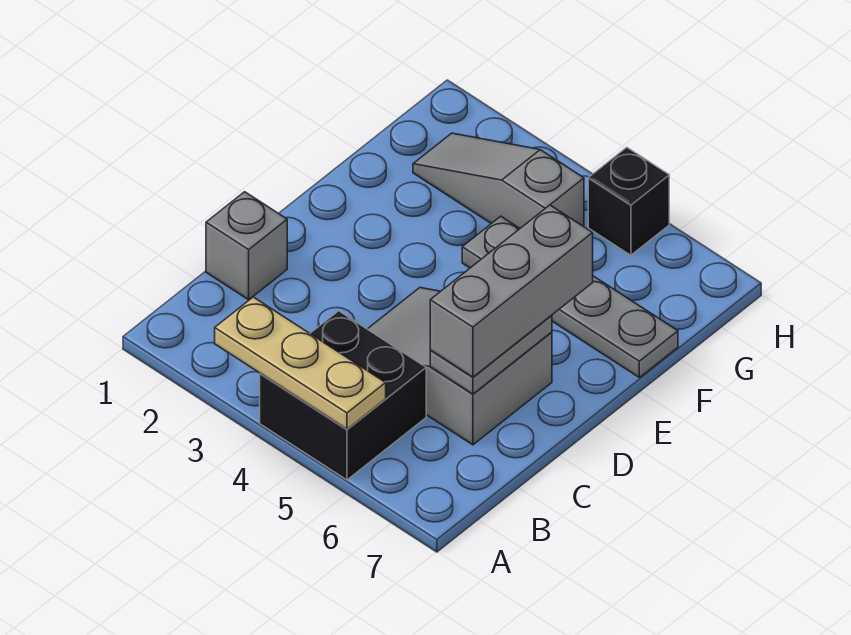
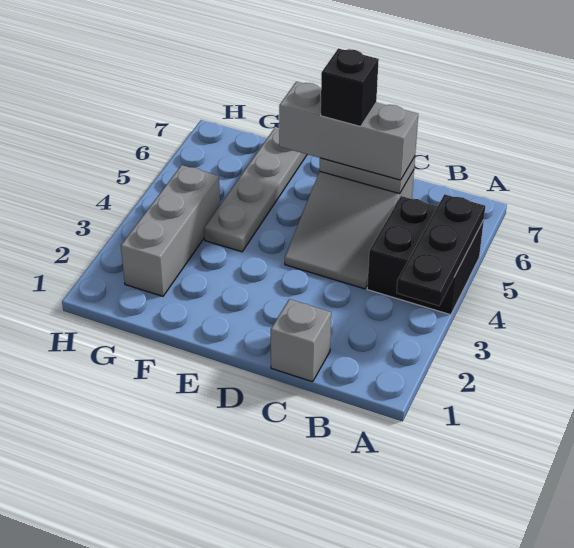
tan 1x3 plate [215,297,386,429] -> black 1x3 plate [397,194,485,306]
grey 1x3 slope [413,133,584,228] -> grey 1x3 brick [121,165,220,296]
black 1x1 brick [588,147,669,255] -> black 1x1 brick moved to [321,49,379,126]

